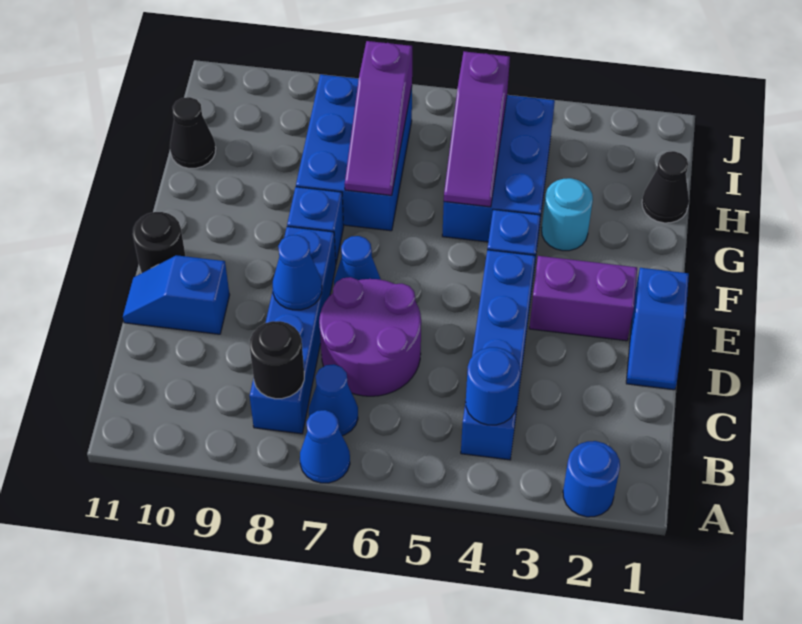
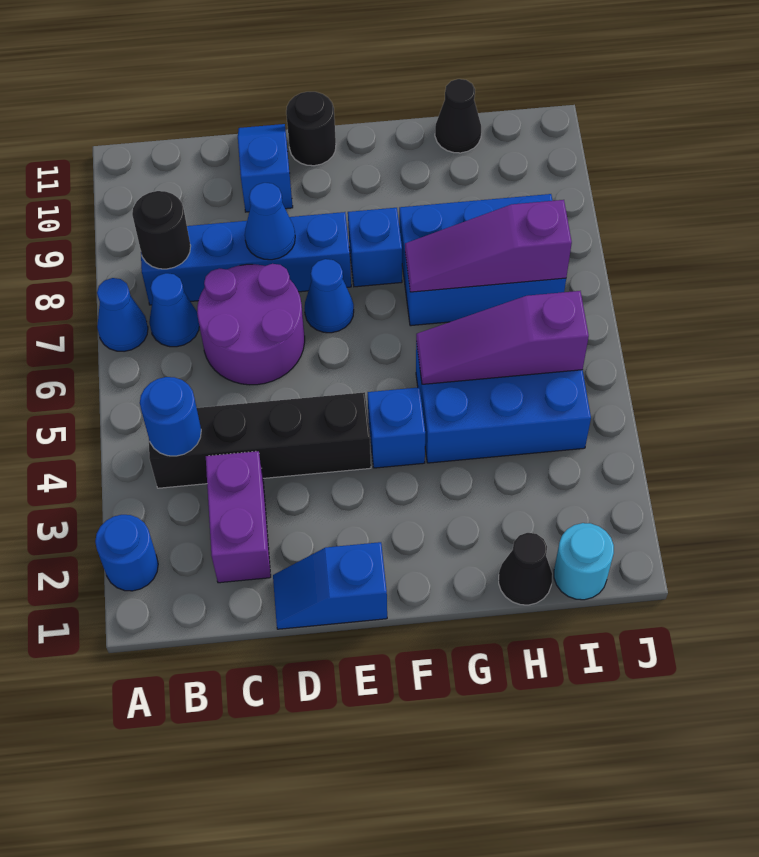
blue 1x4 brick [461,250,535,460] -> black 1x4 brick [149,392,371,488]
purple 1x2 brick [529,256,637,341] -> purple 1x2 brick moved to [206,451,271,583]
cyan 1x1 round brick [542,178,593,251] -> cyan 1x1 round brick moved to [554,523,614,600]

